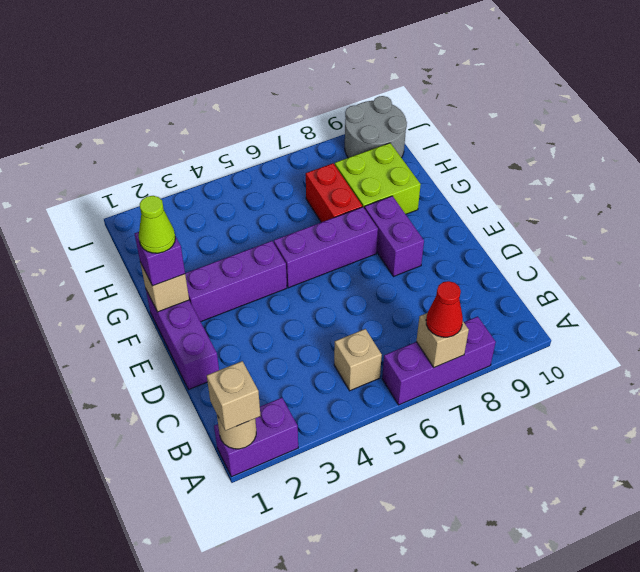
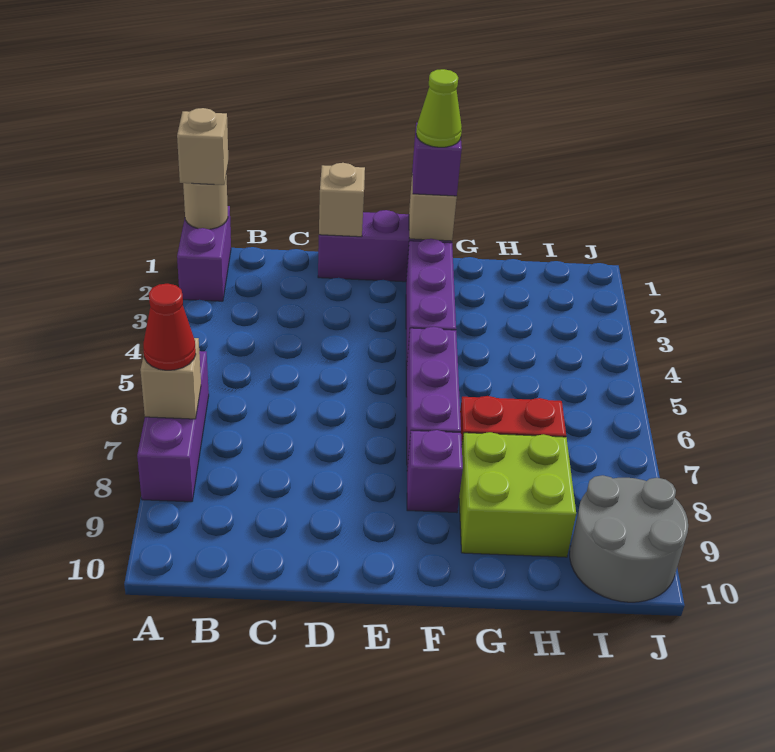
tan 1x1 brick [334,329,382,391] -> tan 1x1 brick moved to [319,163,365,237]
purple 1x2 brick [364,196,424,277] -> purple 1x1 brick [407,430,463,513]

